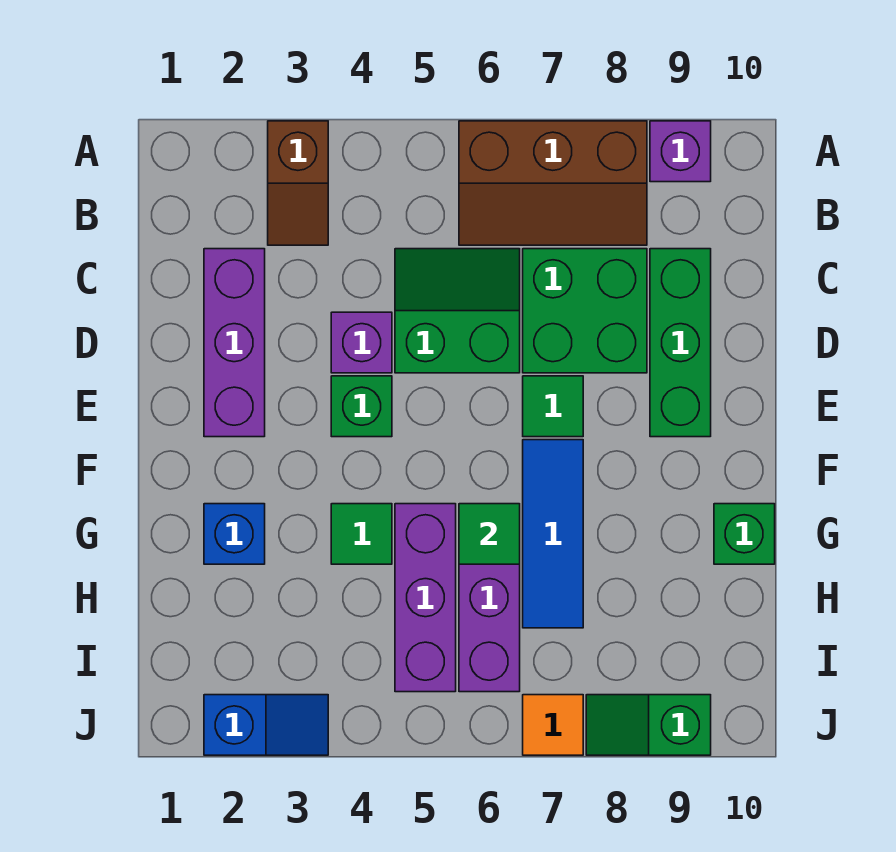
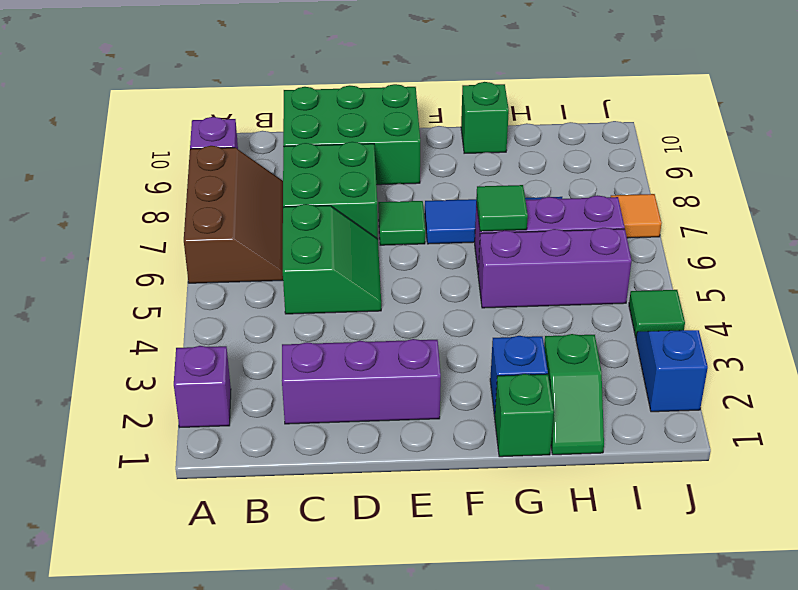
brown 1x2 slope [268,121,328,245] -> none
green 2x2 slope [395,249,520,373] -> green 2x2 slope turned to [283,204,381,314]
green 1x3 brick [650,249,711,437] -> green 2x3 brick [283,84,420,185]
purple 1x1 brick [331,312,392,373] -> purple 1x1 brick moved to [174,346,231,427]
green 1x1 brick [331,376,392,437] -> green 1x1 brick moved to [495,374,554,457]
green 1x1 tile [331,504,392,564] -> green 1x1 tile moved to [629,290,685,337]
green 1x2 slope [586,695,711,755] -> green 1x2 slope moved to [544,334,604,455]

